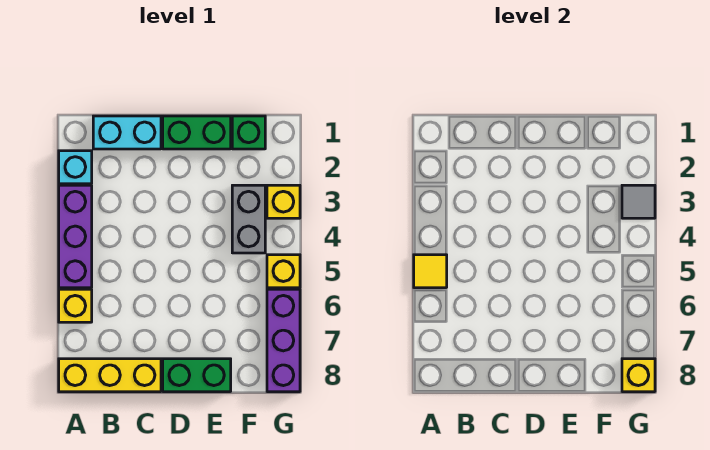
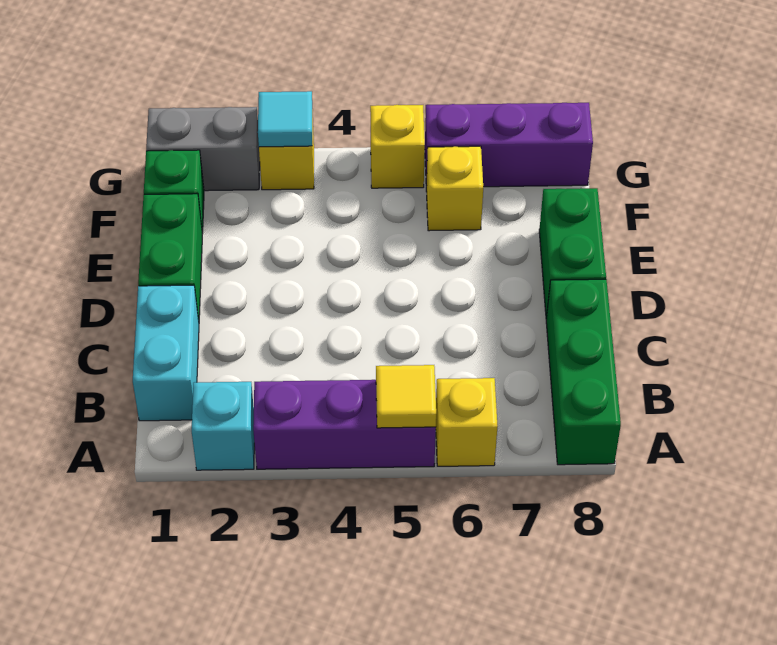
yellow 1x3 brick [59,359,161,392] -> green 1x3 brick [546,279,621,465]
grey 1x2 brick [232,185,265,253] -> grey 1x2 brick moved to [146,107,260,191]
grey 1x1 tile [622,185,655,218] -> cyan 1x1 tile [258,91,312,147]
yellow 1x1 brick [622,359,655,392] -> yellow 1x1 brick moved to [426,146,483,231]

